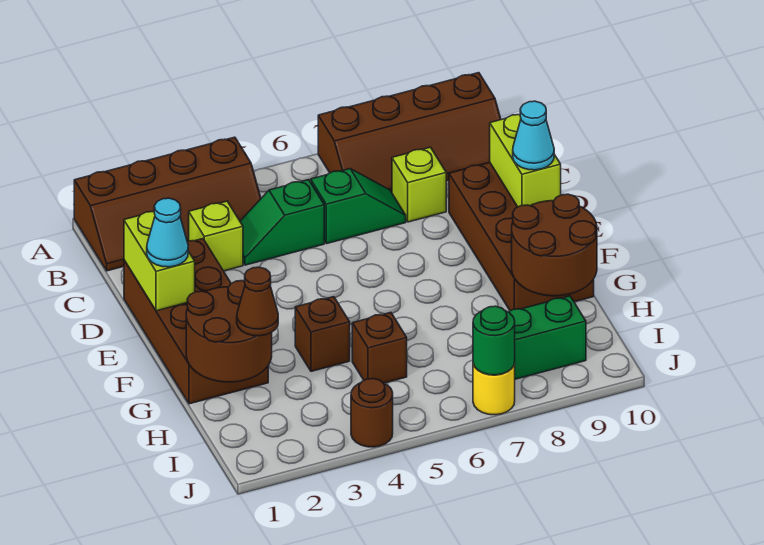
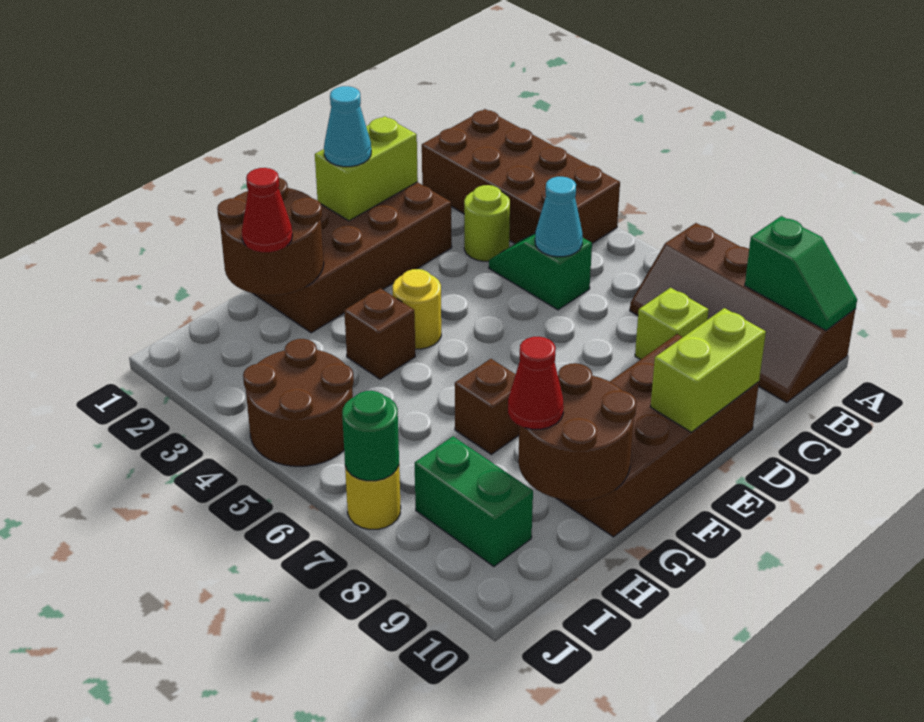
brown 2x4 slope [74,137,261,271] -> brown 2x4 brick [422,109,620,244]
lime 1x1 brick [189,201,243,271] -> lime 1x1 round brick [464,185,510,261]
green 1x2 slope [311,169,406,244] -> green 1x2 slope moved to [745,216,857,330]
cyan 1x1 cone [513,101,554,170] -> cyan 1x1 cone moved to [535,177,583,257]
none -> yellow 1x1 round brick [393,269,441,349]
brown 1x1 cone [237,267,278,336] -> red 1x1 cone [242,168,292,252]
brown 1x1 brick [352,313,407,383] -> brown 1x1 brick moved to [455,359,519,454]
none -> red 1x1 cone [508,337,564,429]
brown 1x1 round brick [351,379,393,447] -> brown 2x2 round brick [243,339,354,466]

